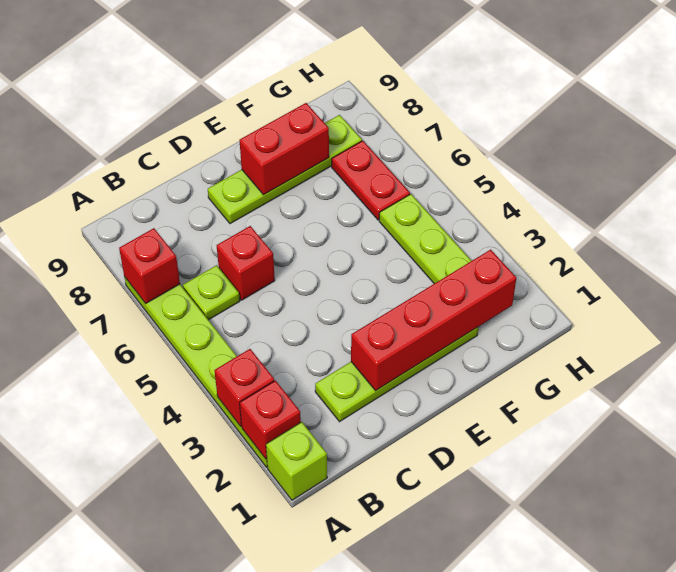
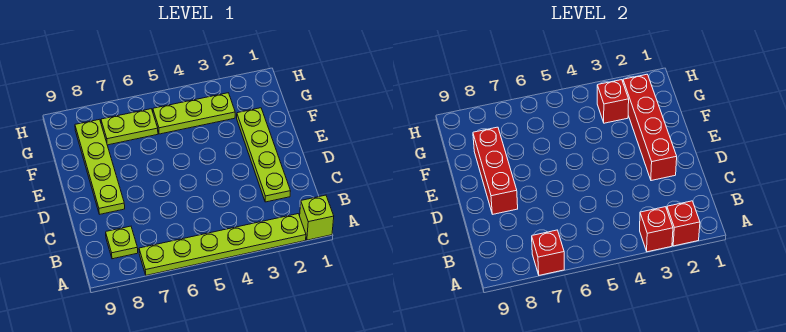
lime 1x1 plate [183,265,240,320] -> lime 1x1 plate moved to [106,226,138,259]
red 1x1 brick [217,226,275,300] -> red 1x1 brick moved to [597,80,629,123]
red 1x2 brick [239,103,329,195] -> red 1x3 brick [473,127,518,214]
red 1x2 plate [332,141,410,220] -> lime 1x2 plate [101,109,158,145]

